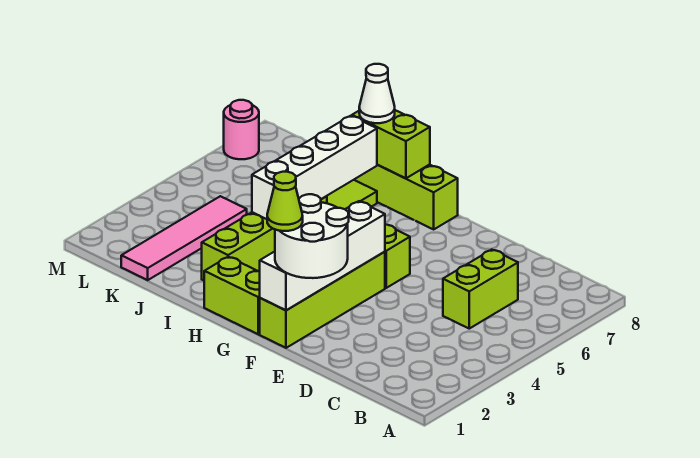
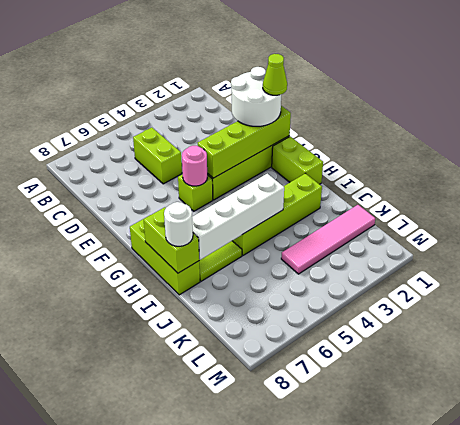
lime 1x2 brick [443,250,518,329] -> lime 1x2 brick turned to [133,128,182,184]
white 1x4 brick [260,201,385,310] -> lime 1x4 brick [198,106,291,178]
white 1x1 cone [359,64,395,123] -> white 1x1 round brick [164,202,193,246]
pink 1x1 round brick [224,100,259,159] -> pink 1x1 round brick moved to [182,146,207,186]

